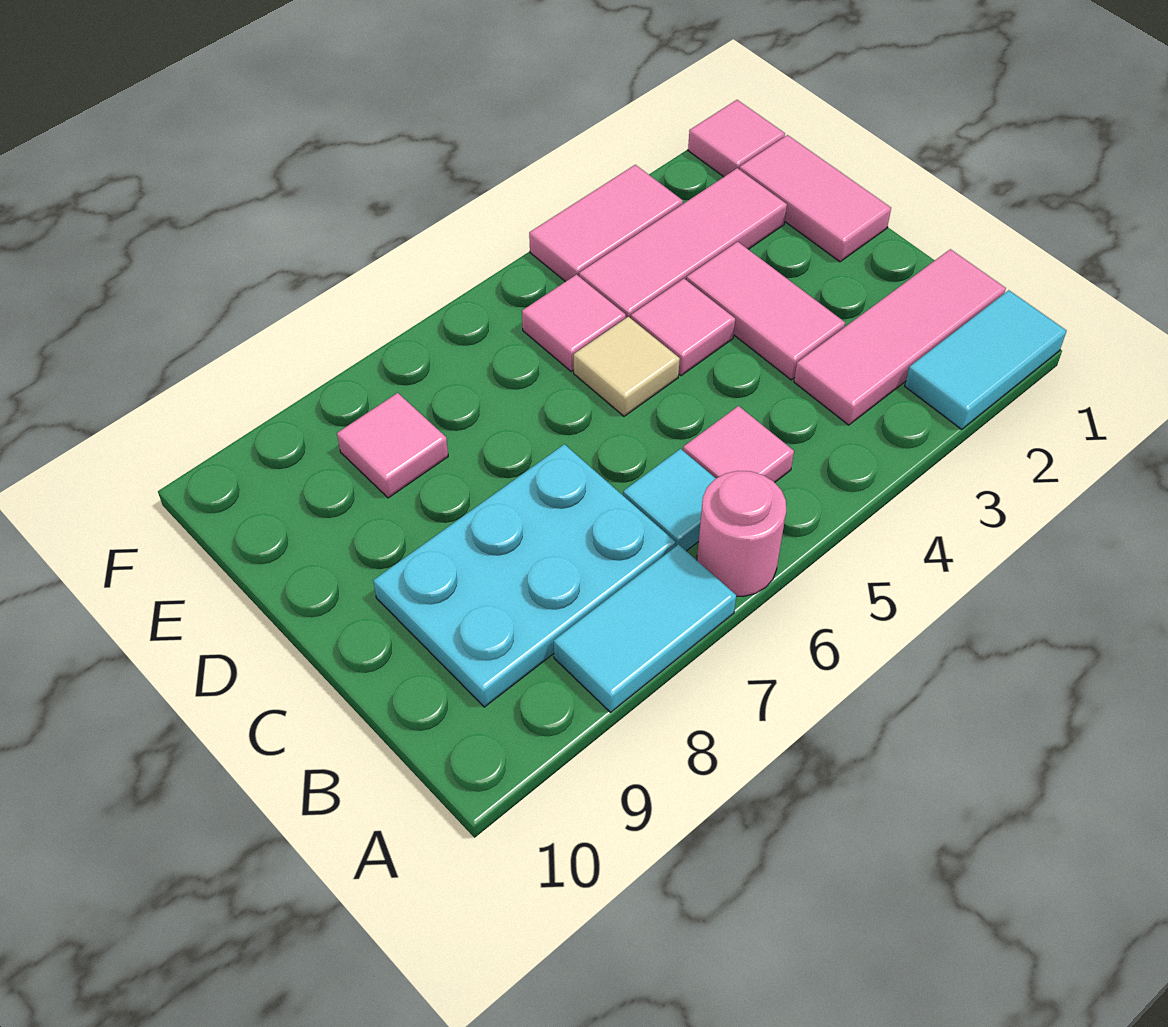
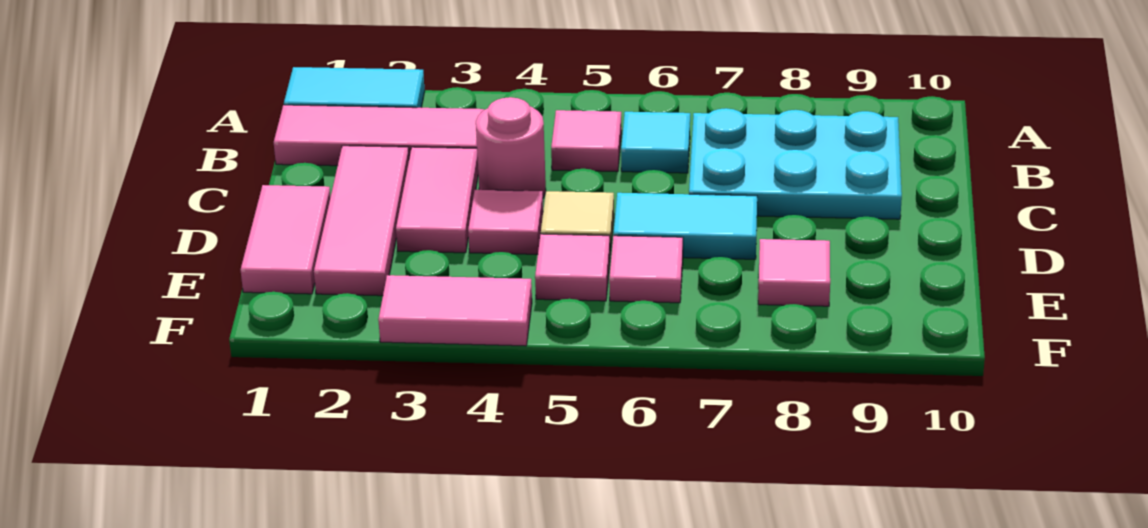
pink 1x1 round brick [697,471,786,596] -> pink 1x1 round brick moved to [476,97,546,198]
cyan 1x2 tile [554,544,736,712] -> cyan 1x2 tile moved to [613,193,757,259]
pink 1x3 tile [579,168,787,318] -> pink 1x3 tile turned to [314,146,409,296]
pink 1x1 tile [688,100,785,177] -> pink 1x1 tile moved to [609,236,683,303]

